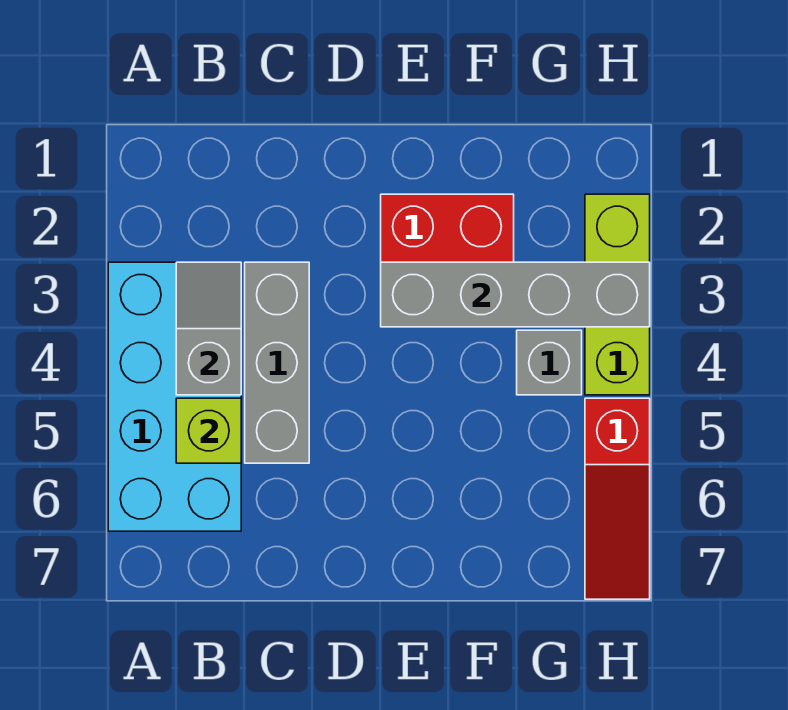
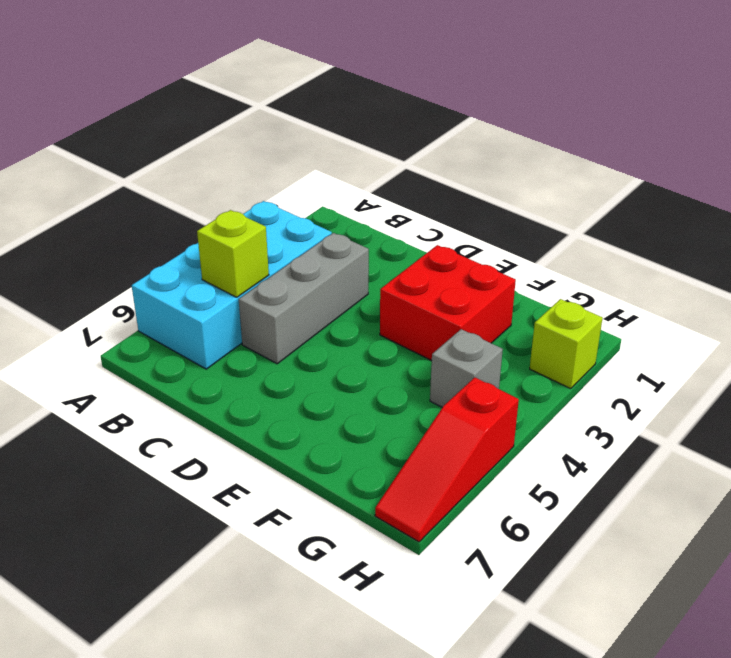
grey 1x2 slope [176,262,241,395] -> none
grey 1x4 brick [381,262,650,327] -> none
lime 1x3 brick [585,194,650,395] -> lime 1x1 brick [530,299,603,389]

